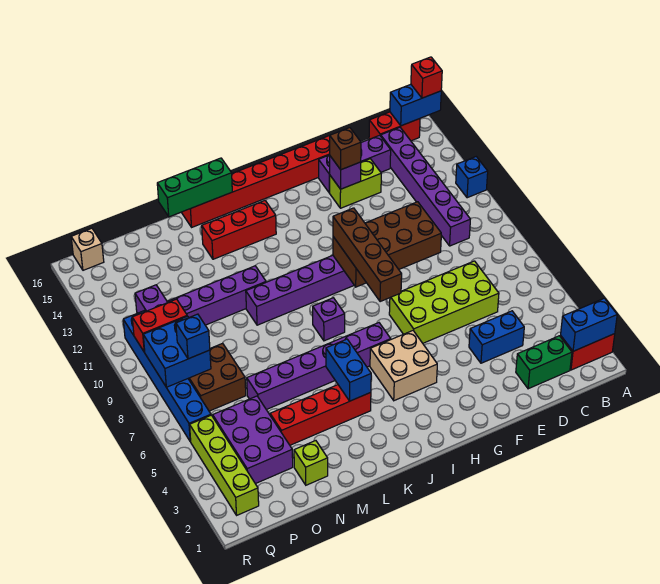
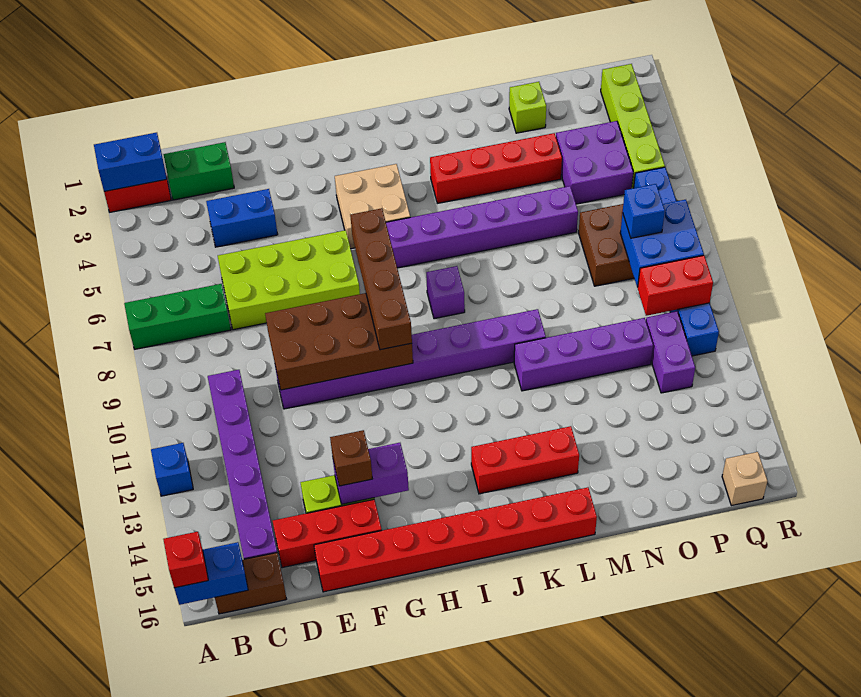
red 1x2 brick [369,112,420,141] -> brown 1x2 brick [215,553,286,614]
purple 1x3 brick [319,135,391,193] -> red 1x3 brick [273,499,382,568]
purple 1x1 brick [330,156,361,189] -> purple 1x2 brick [333,443,409,504]
blue 1x2 brick [326,339,371,401] -> none
green 1x3 brick [157,158,232,217] -> green 1x3 brick moved to [124,284,231,349]
purple 2x3 brick [213,396,293,484] -> purple 2x2 brick [556,121,633,204]

